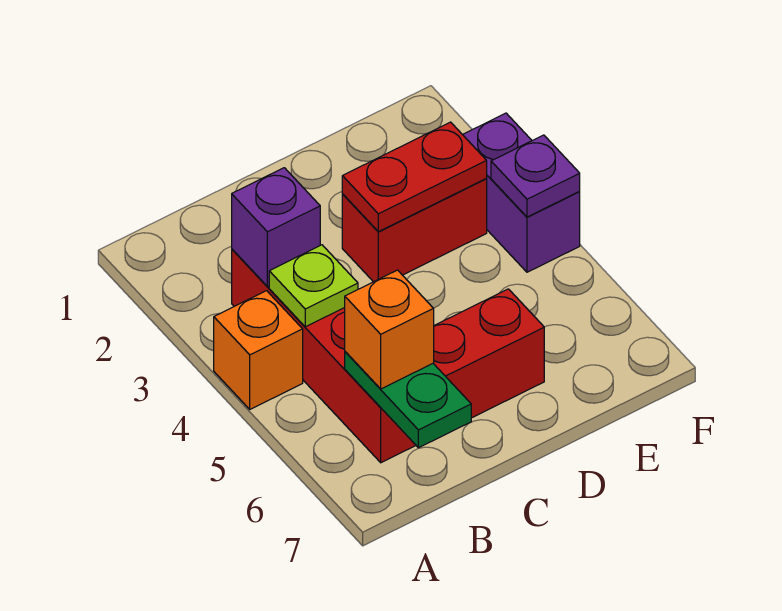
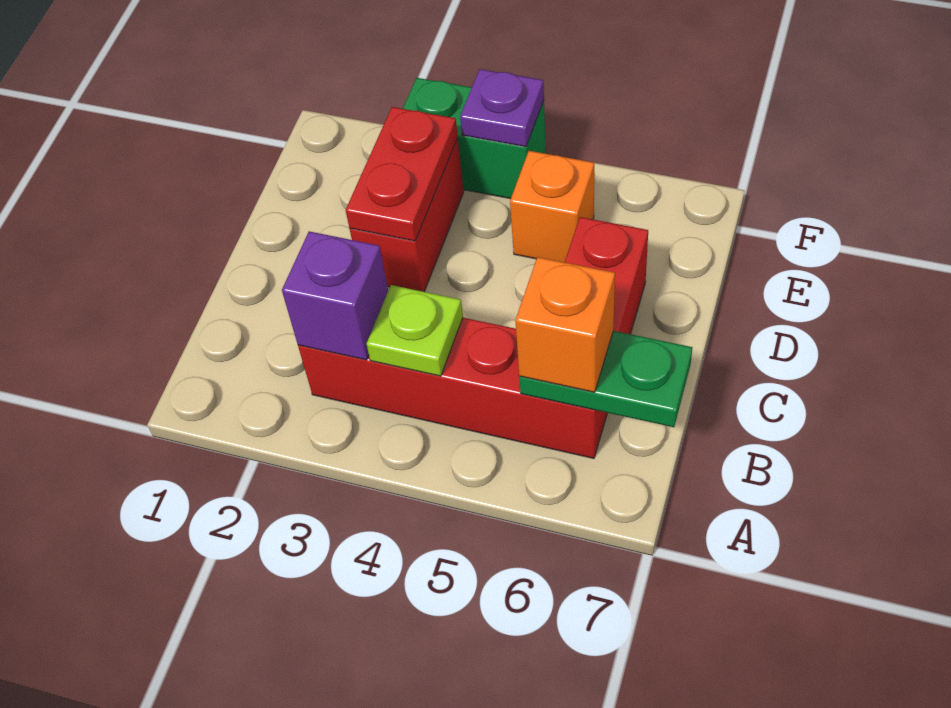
orange 1x1 brick [214,291,303,409] -> orange 1x1 brick moved to [510,151,594,262]
purple 1x2 brick [463,113,580,272] -> green 1x2 brick [403,78,546,199]

